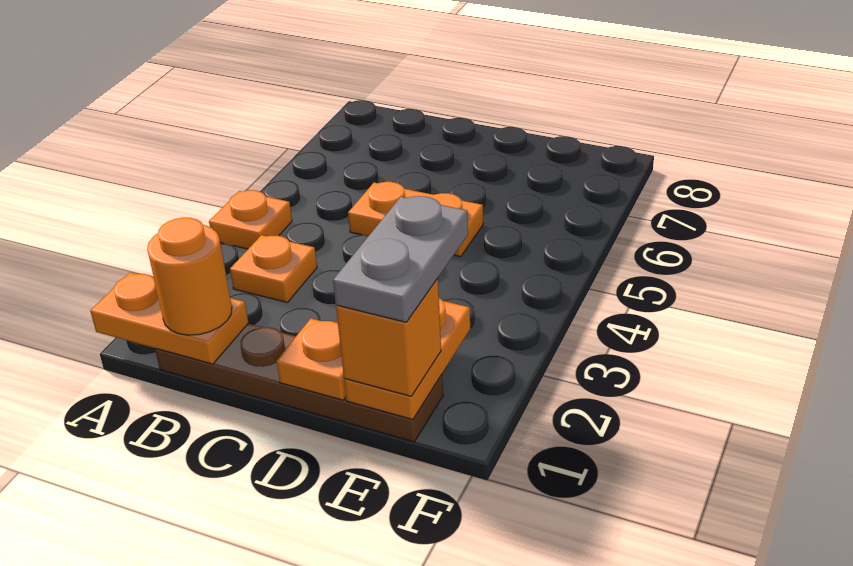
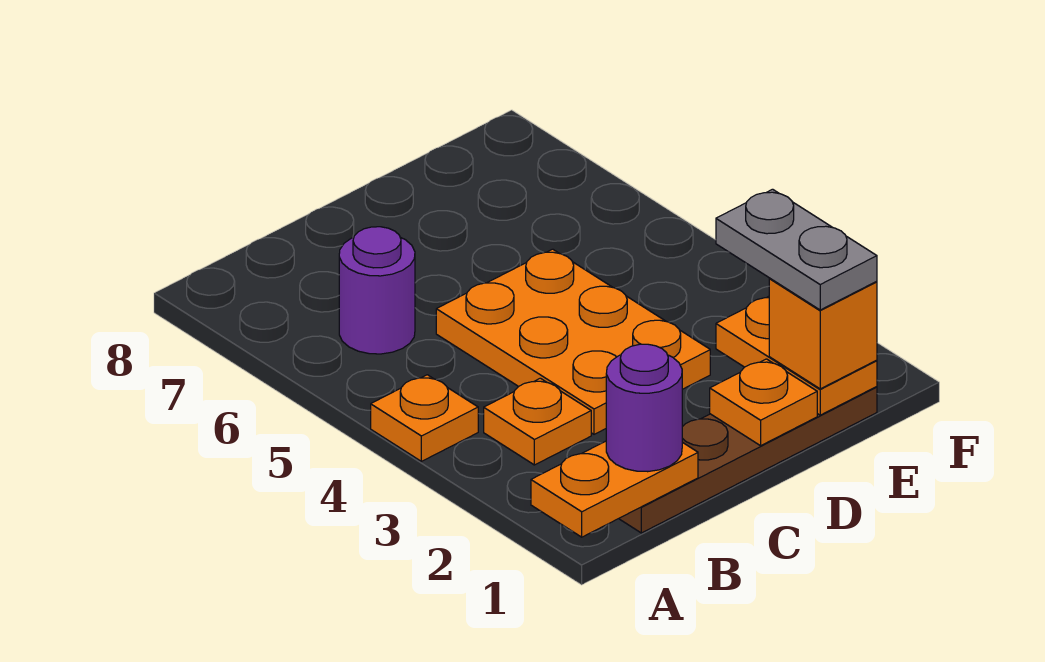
orange 1x1 round brick [147,218,232,335] -> purple 1x1 round brick [606,344,682,472]
none -> purple 1x1 round brick [339,227,415,354]
orange 1x2 plate [348,182,483,257] -> orange 2x3 plate [436,249,710,434]

